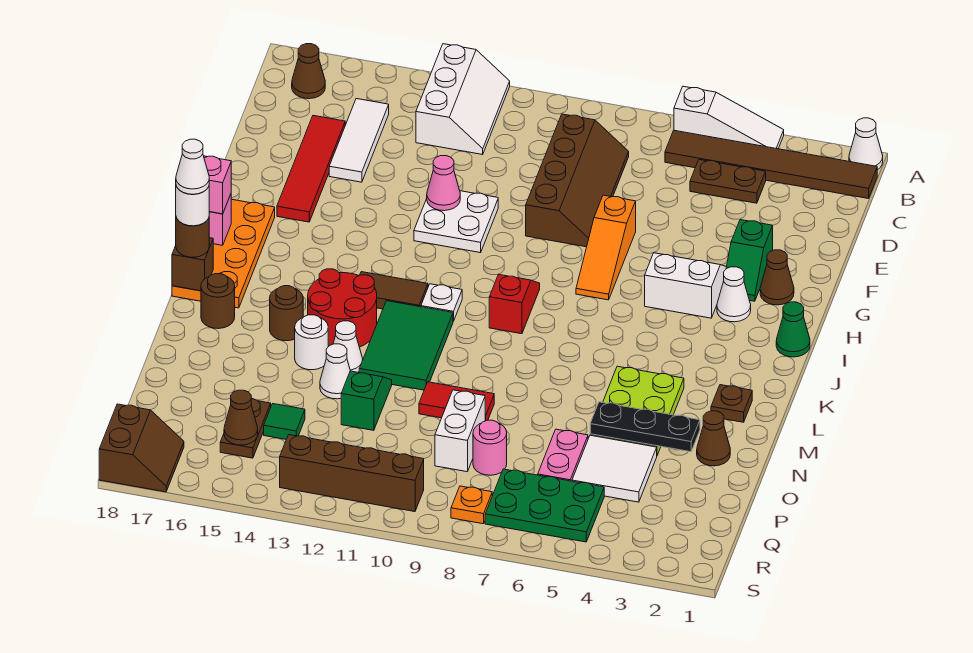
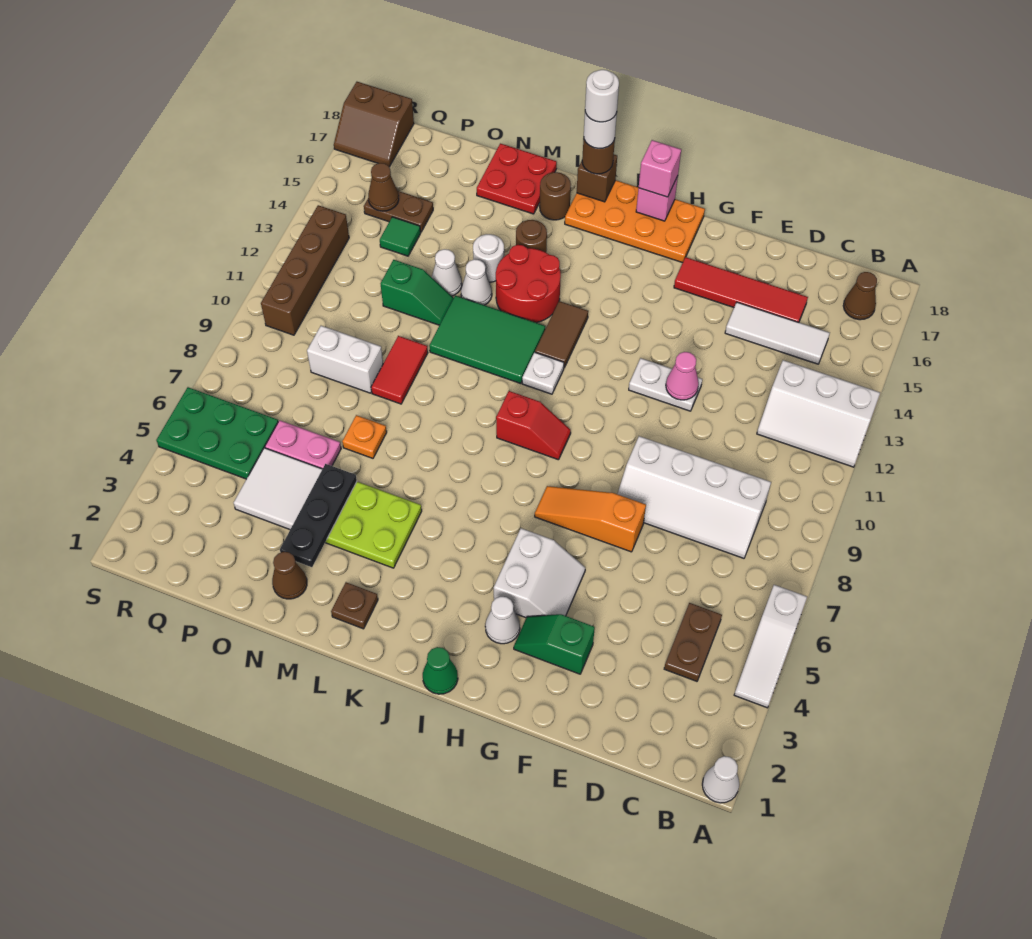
brown 1x6 tile [665,130,877,199] -> none
brown 2x4 slope [526,114,629,247] -> white 2x4 slope [618,436,771,558]
white 2x2 plate [414,191,498,253] -> white 1x2 plate [629,358,702,411]
brown 1x1 cone [760,250,794,305] -> none
white 1x1 cone [176,139,209,194] -> white 1x1 round brick [585,70,619,122]
none -> red 2x2 plate [477,143,557,214]
pink 1x1 round brick [473,420,507,475] -> none
green 2x3 plate [485,469,604,542] -> green 2x3 plate turned to [156,387,278,479]
orange 1x1 plate [451,486,492,524] -> orange 1x1 plate moved to [342,415,387,458]

